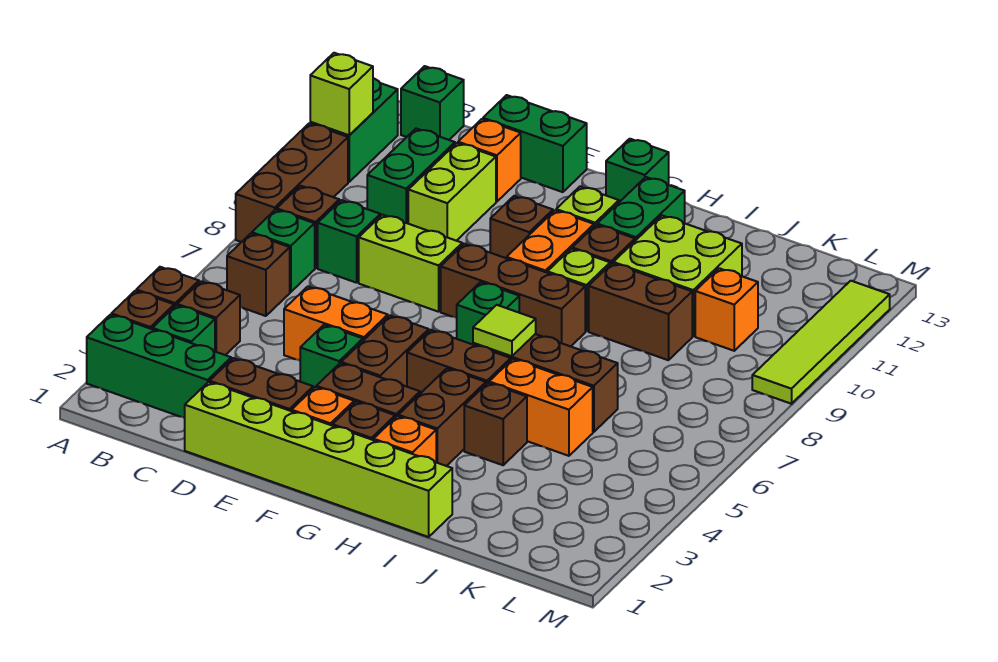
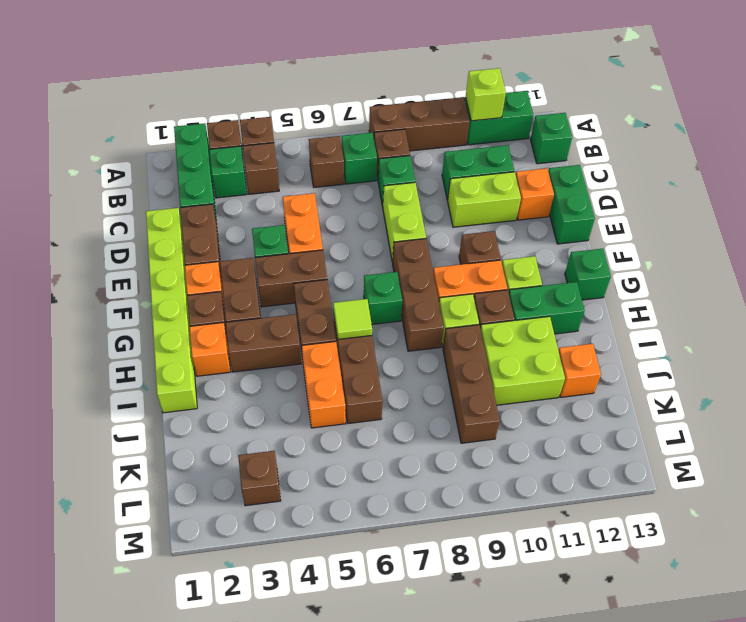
brown 1x1 brick [464,383,527,465] -> brown 1x1 brick moved to [238,451,281,506]
brown 1x2 brick [589,263,692,360] -> brown 1x3 brick [443,325,500,443]
orange 1x1 brick [695,268,758,351] -> orange 1x1 brick moved to [558,344,601,397]
lime 1x4 tile [752,281,890,404] -> none

